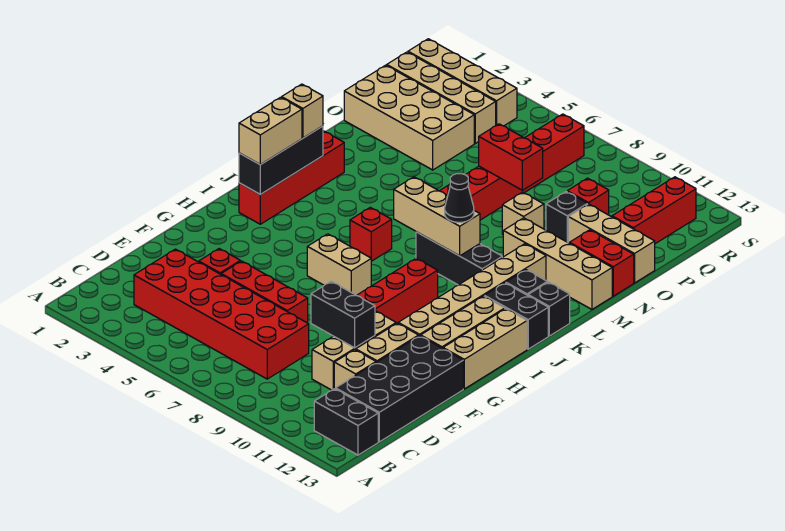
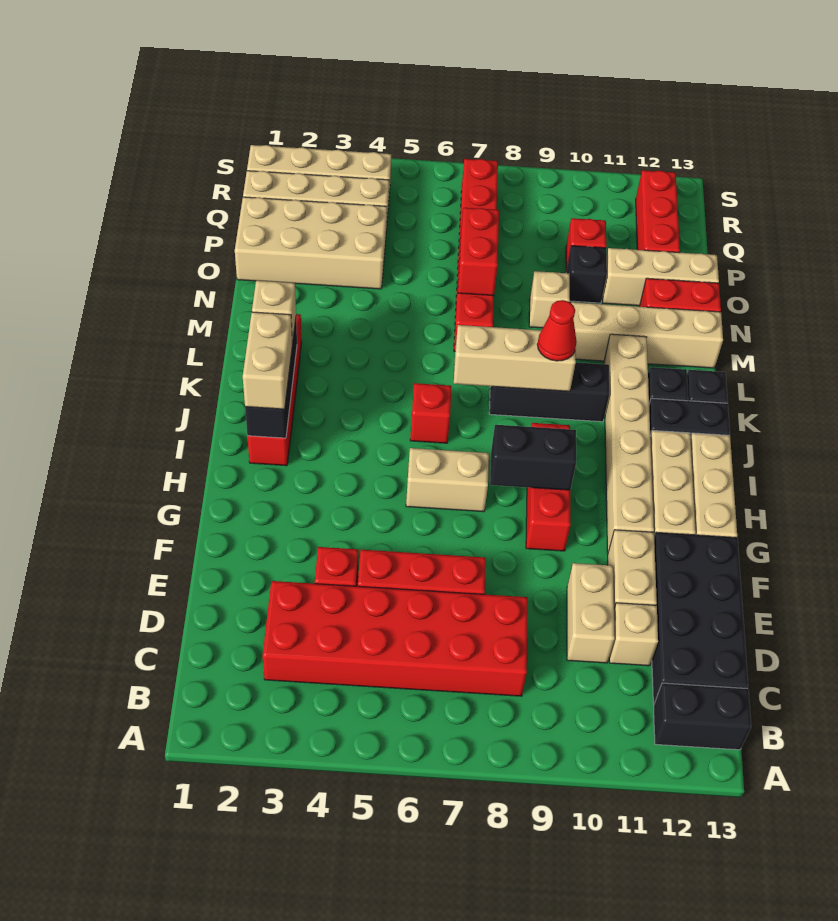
tan 1x3 brick [312,311,396,390] -> tan 1x2 brick [567,563,615,663]
black 1x2 brick [311,281,375,348] -> black 1x2 brick moved to [490,425,576,490]
black 1x1 cone [445,174,474,222] -> red 1x1 cone [537,300,577,361]
red 1x2 brick [479,124,543,190] -> red 1x2 brick turned to [458,208,499,296]

